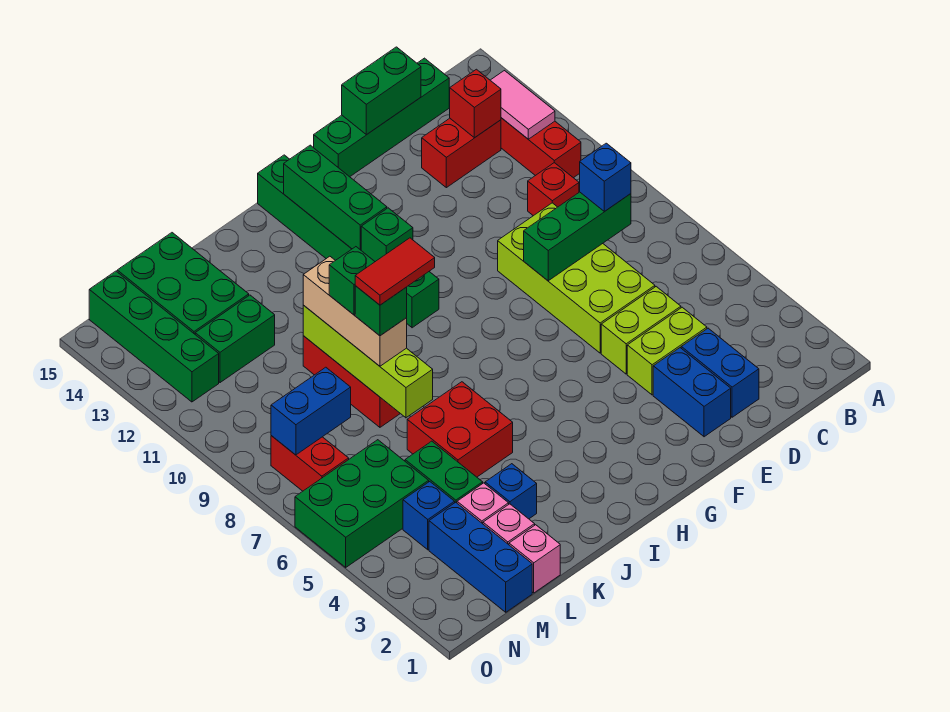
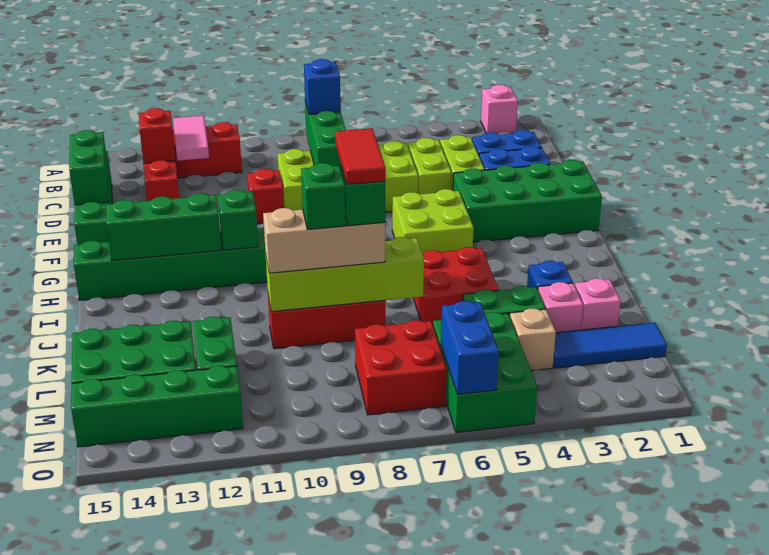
pink 1x2 tile [490,71,555,139] -> pink 1x2 tile turned to [173,116,209,161]
red 1x1 brick [528,163,579,216] -> red 1x1 brick moved to [247,169,284,224]
none -> green 2x4 brick [453,160,602,242]
none -> lime 2x2 brick [392,189,474,254]
pink 1x1 brick [509,525,560,593] -> pink 1x1 brick moved to [481,85,518,134]
blue 1x3 brick [429,502,532,612] -> blue 1x3 tile [553,322,667,368]
blue 1x1 brick [403,482,455,550] -> tan 1x1 brick [510,308,556,371]
blue 1x2 brick [271,367,351,455] -> blue 1x2 brick moved to [441,301,499,394]
red 1x2 brick [271,436,349,491] -> red 2x2 brick [355,320,447,415]

